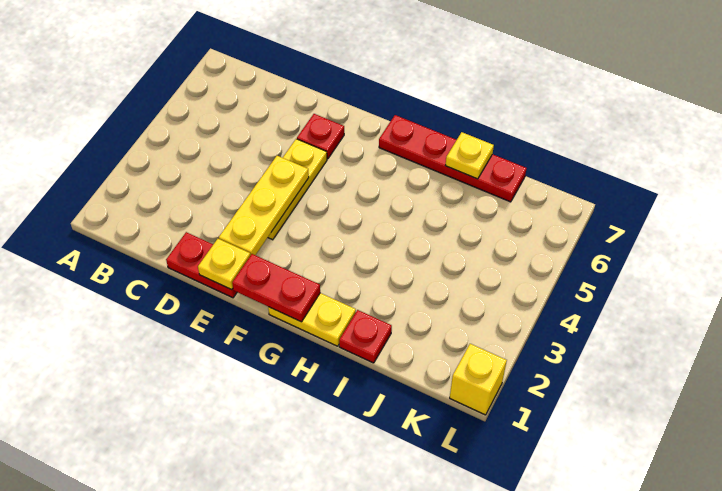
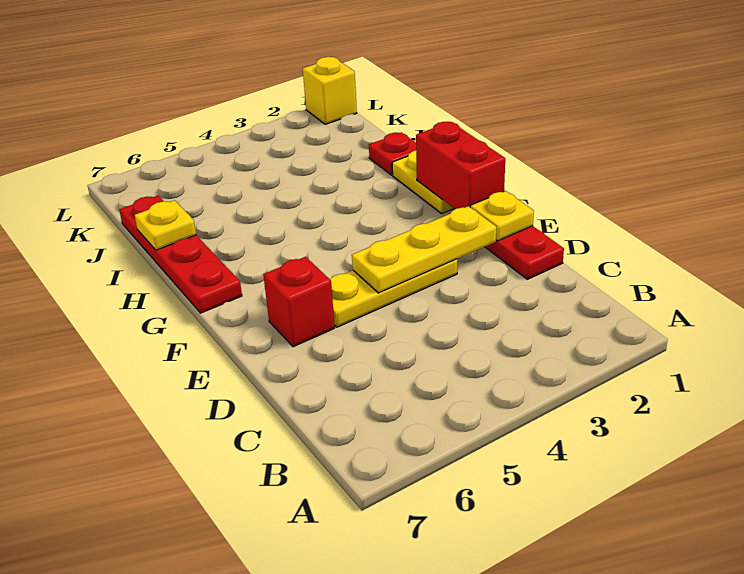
red 1x1 plate [297,114,344,159] -> red 1x1 brick [263,257,335,347]
red 1x2 plate [232,254,320,322] -> red 1x2 brick [416,122,505,209]

